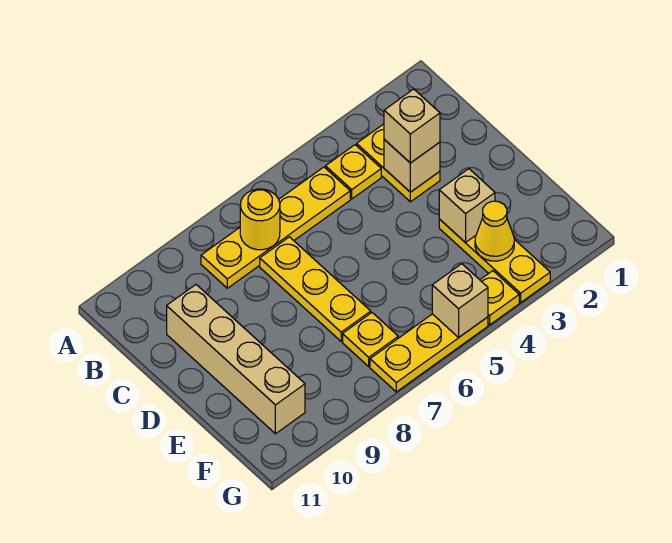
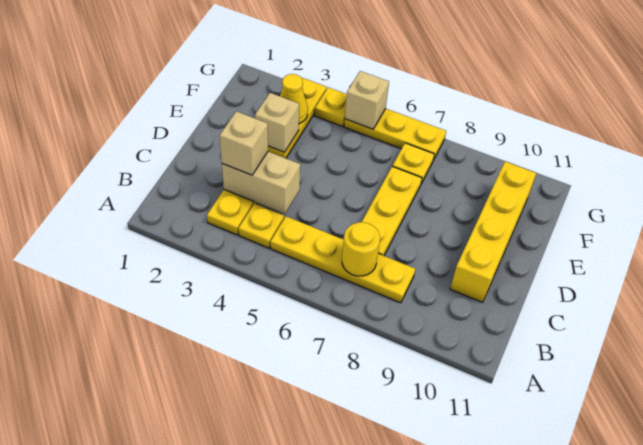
tan 1x1 brick [384,140,440,192] -> tan 1x2 brick [222,152,300,214]
tan 1x4 brick [167,285,305,434] -> yellow 1x4 brick [450,162,536,302]

